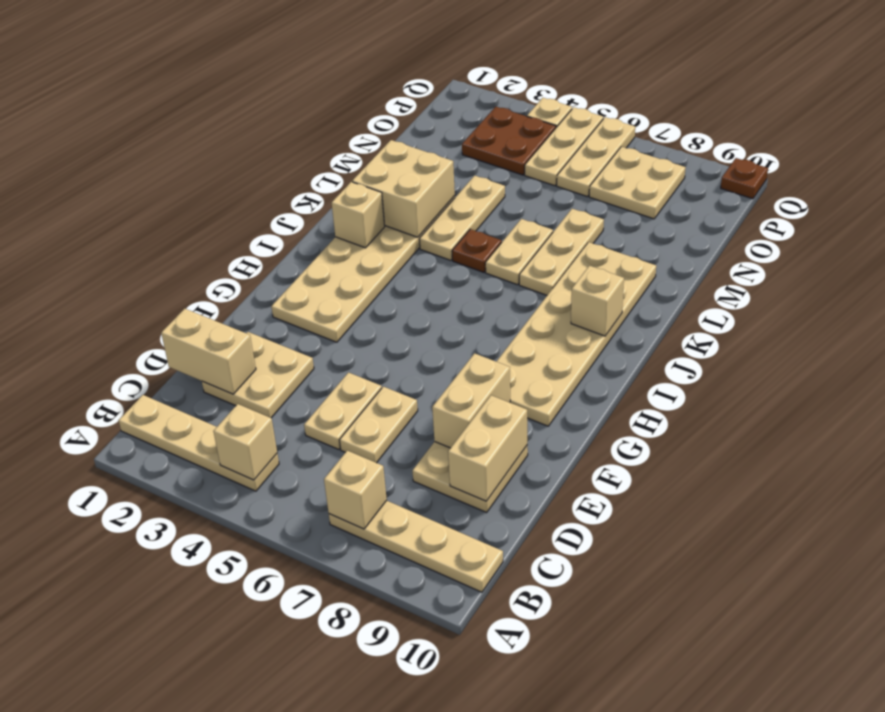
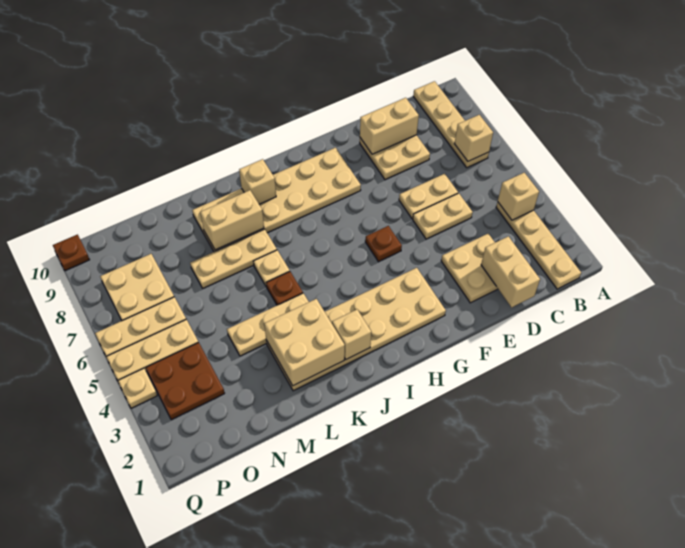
tan 1x2 brick [432,353,510,448] -> tan 1x2 brick moved to [200,190,264,250]
none -> brown 1x1 plate [365,226,402,262]
tan 1x2 plate [485,219,553,285] -> tan 1x1 plate [254,250,290,287]

